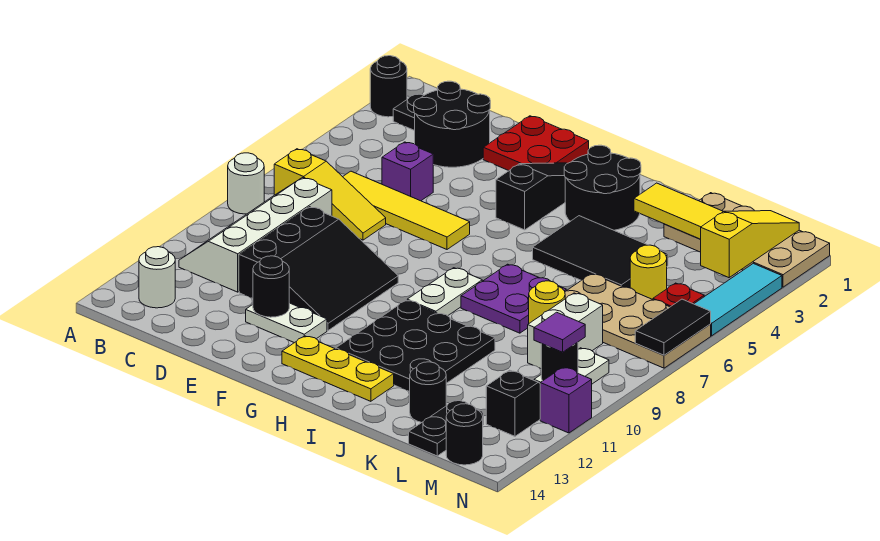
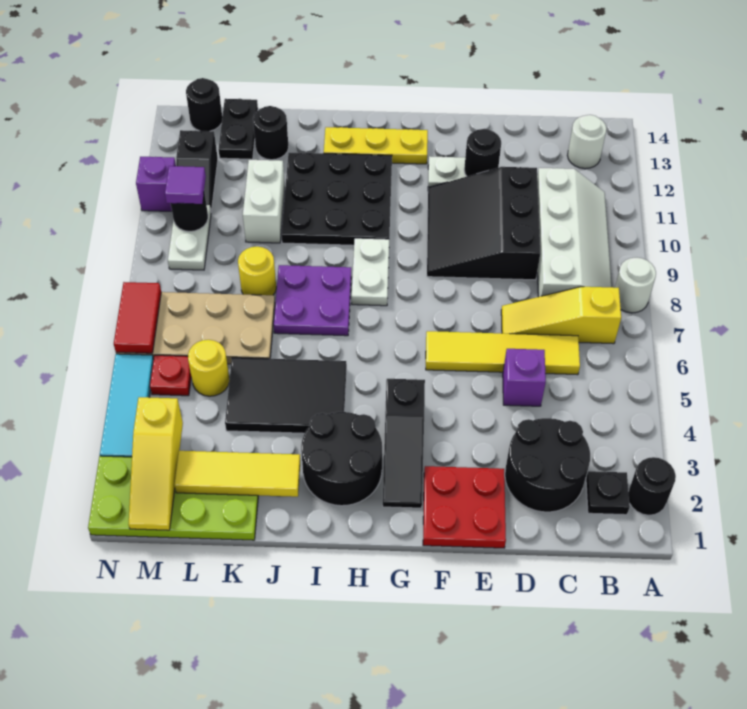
tan 2x4 plate [664,193,830,287] -> lime 2x4 plate [88,456,258,540]
white 1x2 brick [528,293,603,368] -> white 1x2 brick moved to [243,160,285,243]
black 1x2 tile [635,299,711,355] -> red 1x2 tile [114,282,161,353]

